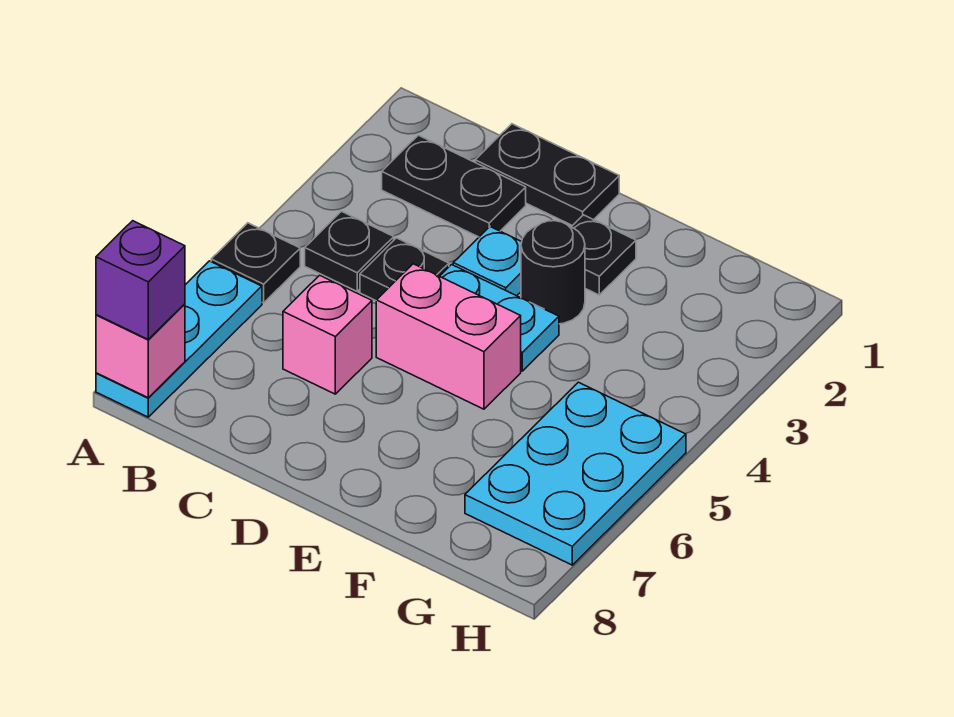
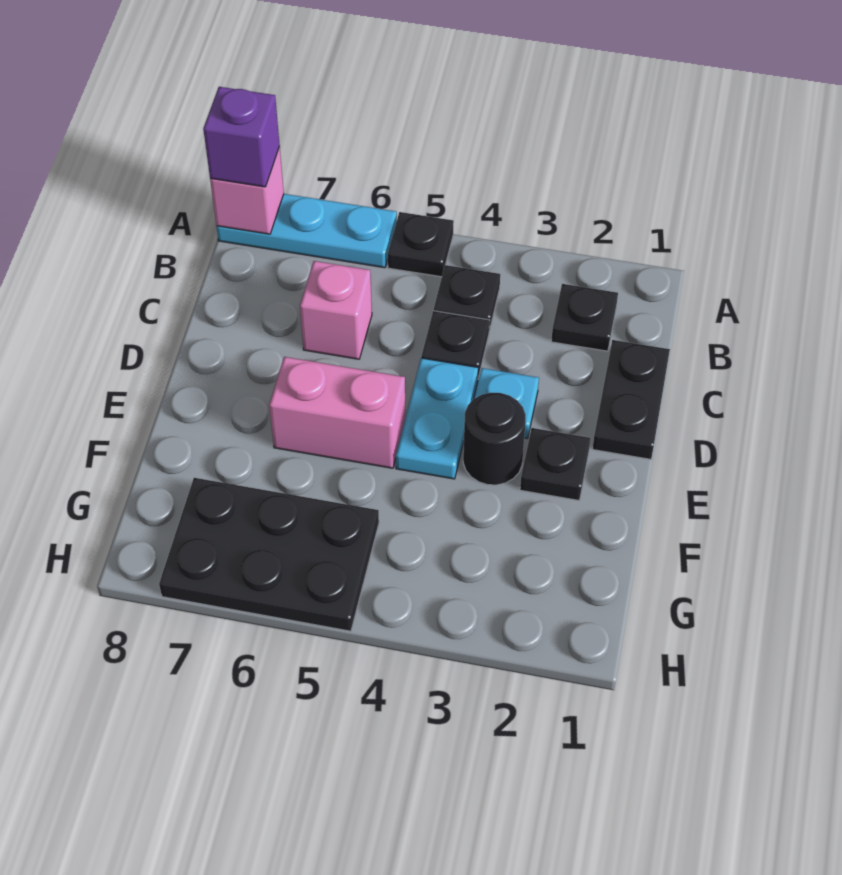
black 1x2 plate [382,135,526,237] -> black 1x1 plate [551,284,618,351]
pink 1x2 brick [376,264,521,409] -> pink 1x2 brick turned to [269,357,405,468]
cyan 2x3 plate [465,382,686,565] -> black 2x3 plate [159,478,379,631]

